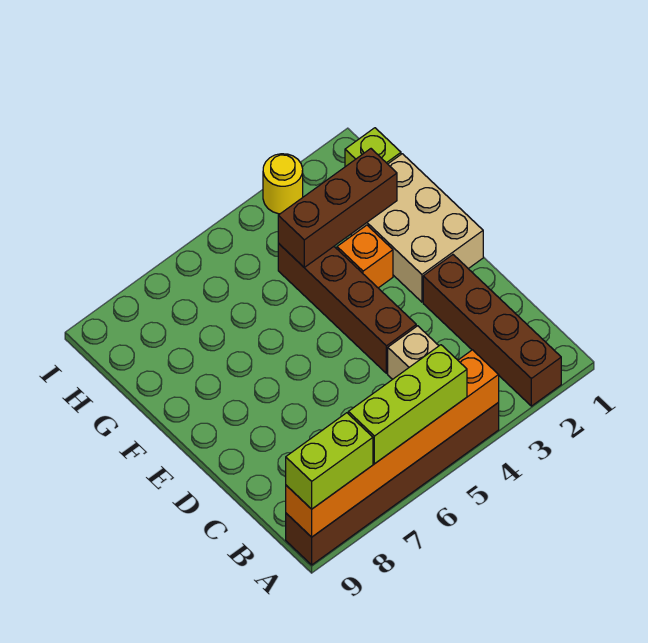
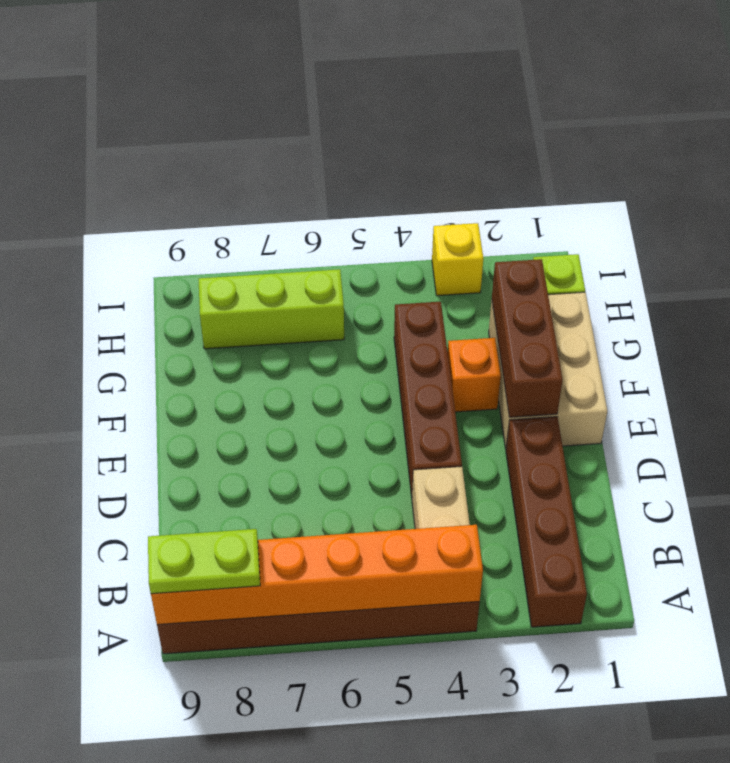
lime 1x3 brick [348,345,467,464] -> lime 1x3 brick moved to [199,269,344,349]
lime 1x2 brick [286,413,373,509] -> lime 1x2 plate [148,529,260,594]
brown 1x3 brick [278,149,397,268] -> brown 1x3 brick turned to [492,259,562,417]
yellow 1x1 round brick [263,154,303,214] -> yellow 1x1 brick [432,223,483,296]

